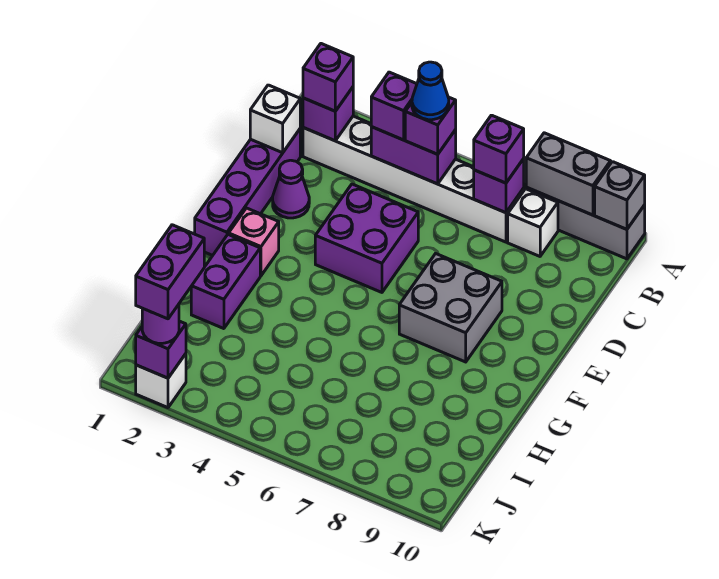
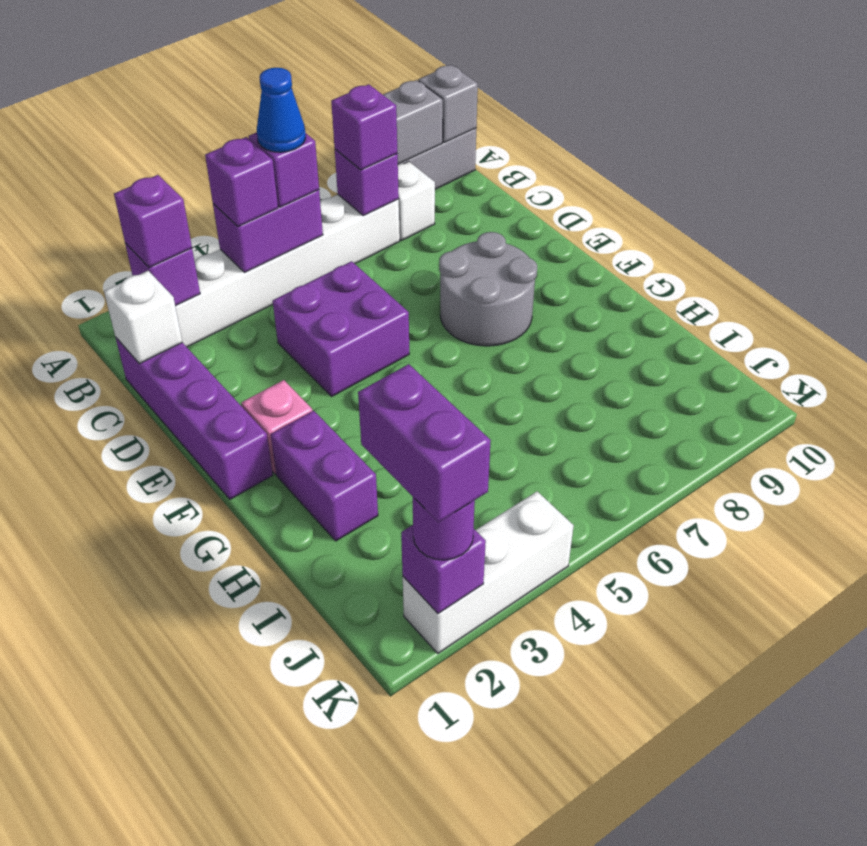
purple 1x1 cone [273,160,309,218] -> none
grey 2x2 brick [399,254,502,362] -> grey 2x2 round brick [439,232,537,346]
white 1x1 brick [136,354,186,408] -> white 1x3 brick [403,492,574,653]

